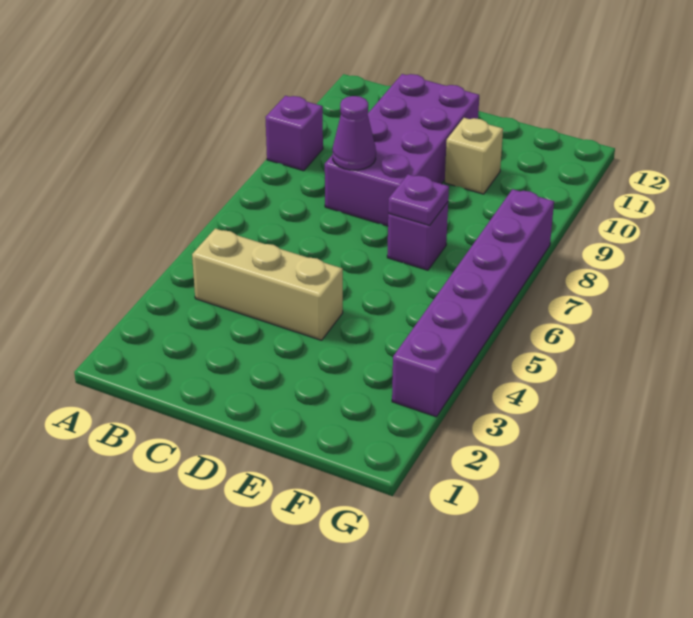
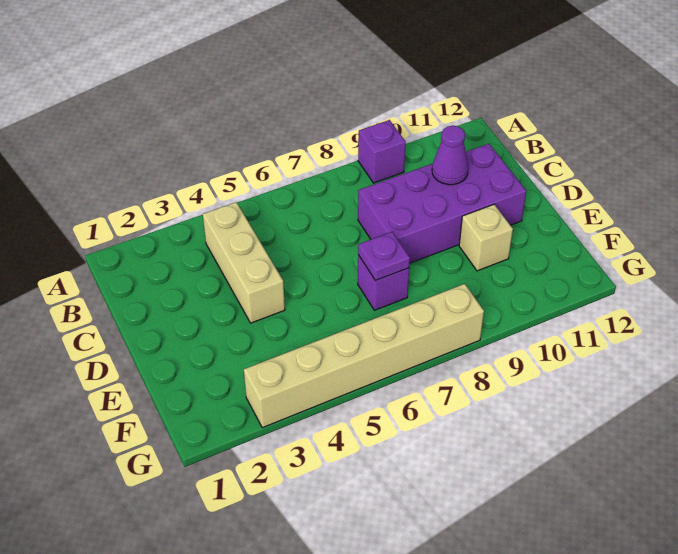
purple 1x1 cone [332,96,376,170] -> purple 1x1 cone moved to [432,126,468,185]
purple 1x6 brick [392,189,554,417] -> tan 1x6 brick [244,284,484,428]

